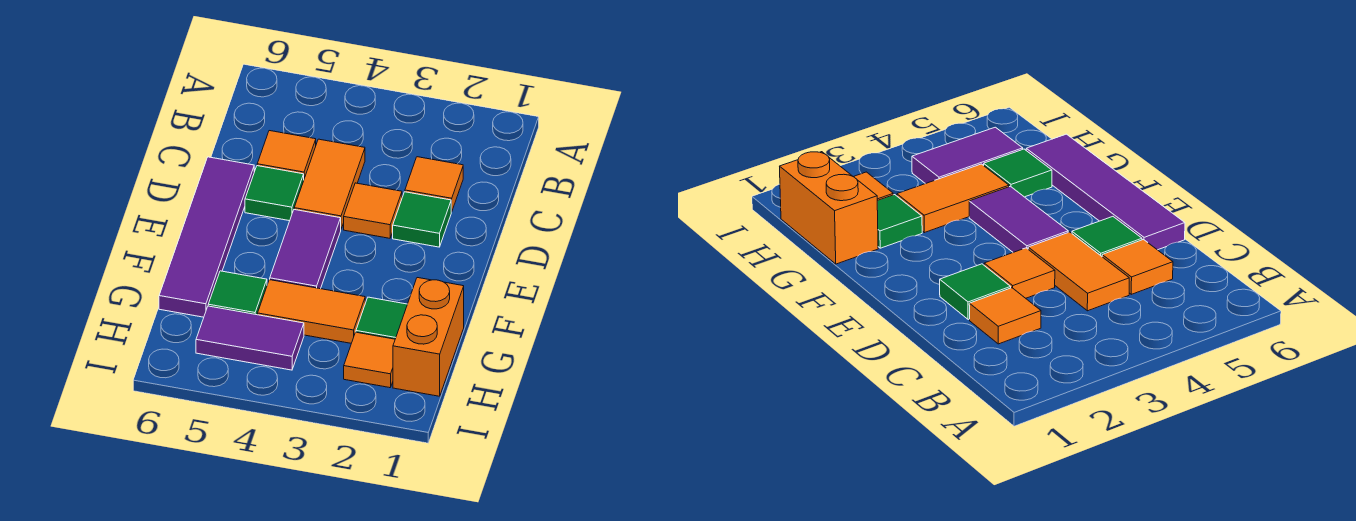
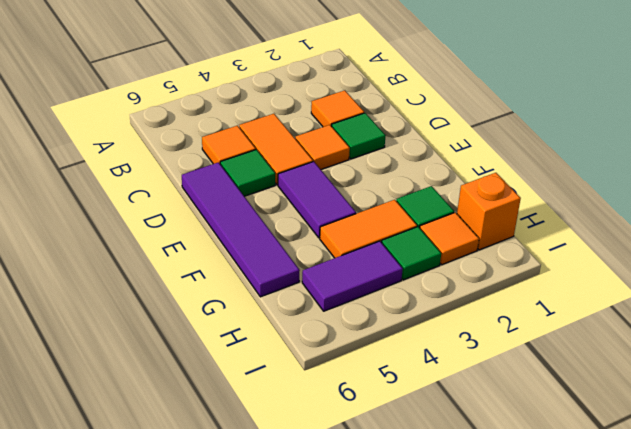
orange 1x2 brick [393,278,464,396] -> orange 1x1 brick [457,173,521,250]
green 1x1 tile [208,271,267,315] -> green 1x1 tile moved to [382,227,441,280]

